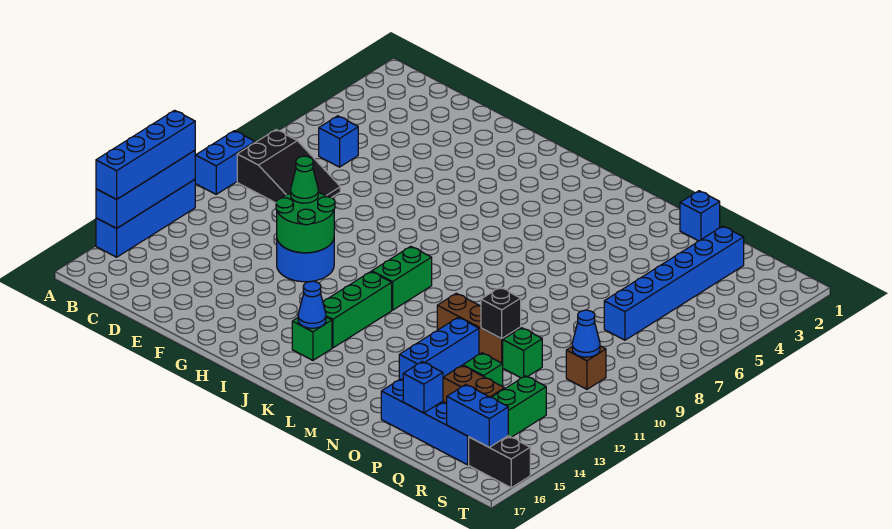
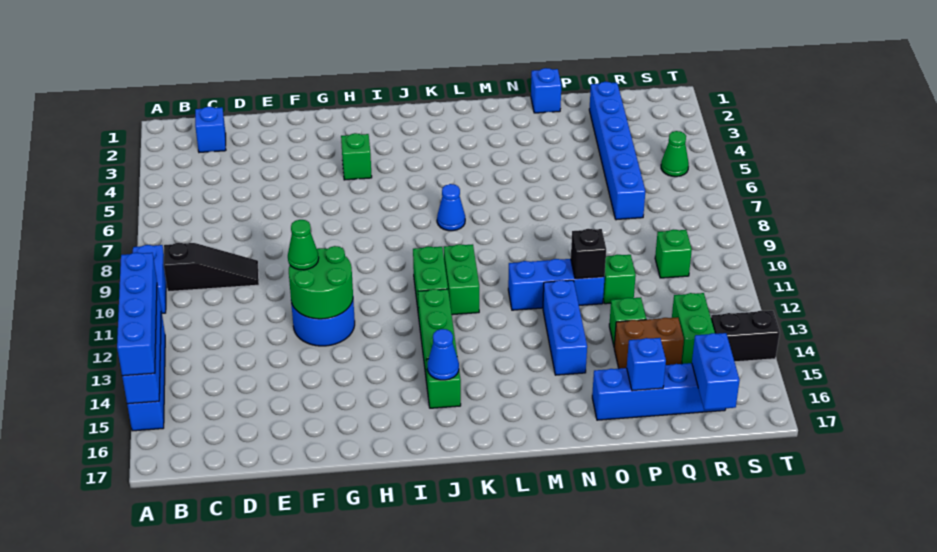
black 2x3 slope [237,130,340,203] -> black 1x3 slope [164,243,259,292]
blue 1x1 brick [319,116,358,167] -> blue 1x1 brick moved to [195,107,226,152]
none -> green 1x1 brick [341,133,372,180]
none -> green 1x2 brick [444,244,479,315]
brown 1x3 brick [437,293,521,364] -> blue 1x3 brick [508,259,605,310]
brown 1x1 brick [566,346,606,389] -> green 1x1 brick [655,230,692,278]
blue 1x1 cone [572,310,600,357] -> blue 1x1 cone moved to [437,184,465,231]
blue 1x2 brick [447,385,508,447] -> blue 1x2 brick turned to [692,333,740,410]
none -> green 1x1 cone [661,131,689,177]
black 1x2 brick [469,436,530,488] -> black 1x2 brick moved to [711,311,780,362]

